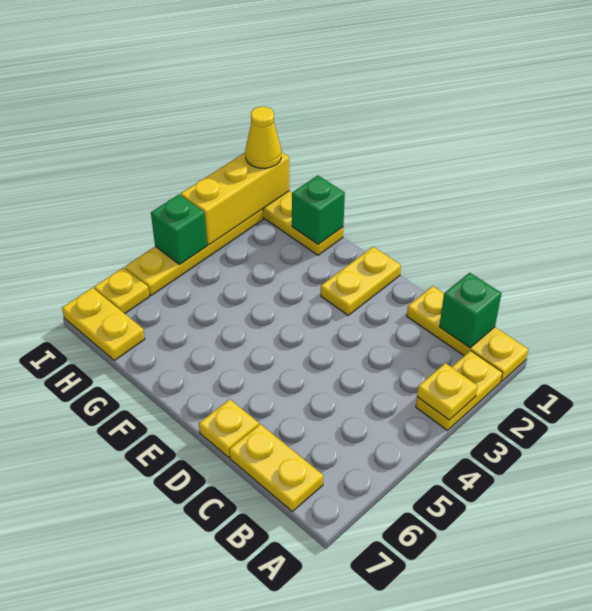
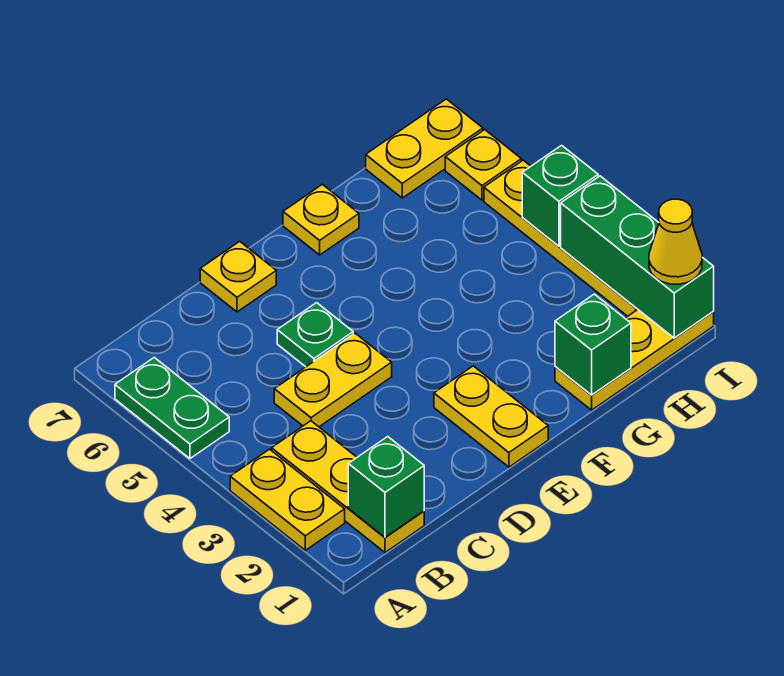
yellow 1x3 plate [407,286,528,381] -> yellow 1x3 plate turned to [272,421,424,552]
yellow 1x1 plate [417,363,478,420] -> yellow 1x1 plate moved to [283,184,359,255]
none -> green 1x2 plate [115,357,229,458]
yellow 1x2 plate [229,424,323,511] -> yellow 1x2 plate moved to [274,333,392,427]
none -> green 1x1 plate [277,303,353,367]
yellow 1x3 brick [181,152,289,245] -> green 1x3 brick [561,176,714,338]

